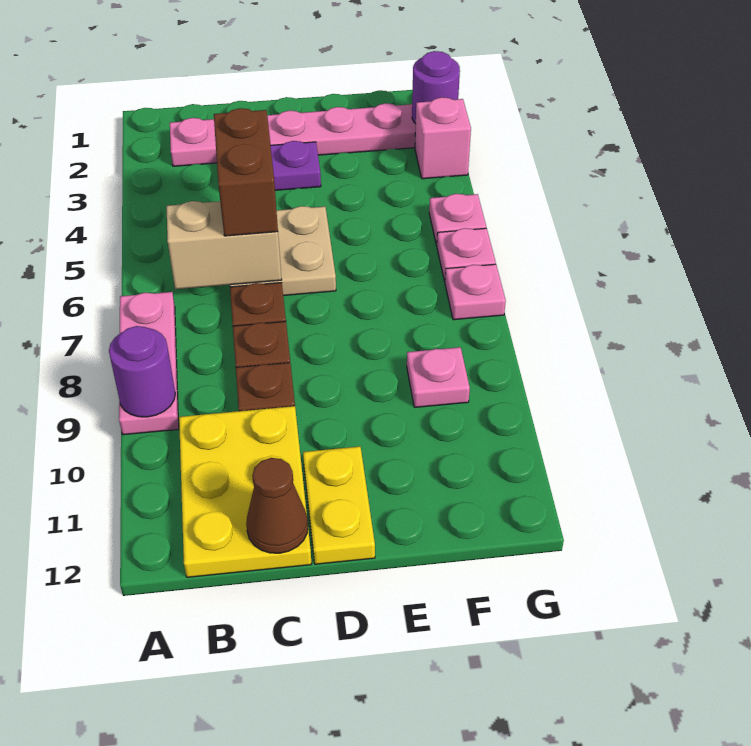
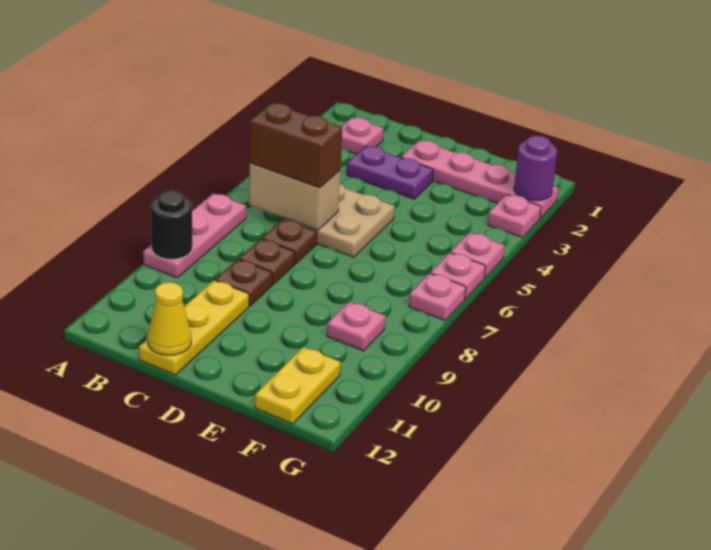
purple 1x1 round brick [109,326,175,417] -> black 1x1 round brick [151,190,192,259]
yellow 2x3 plate [179,406,311,577] -> yellow 1x3 plate [139,280,249,375]
brown 1x2 brick [214,108,278,236] -> brown 1x2 brick turned to [250,103,342,188]
brown 1x1 cone [246,458,308,553] -> yellow 1x1 cone [148,282,191,355]
yellow 1x2 plate [303,446,375,564] -> yellow 1x2 plate moved to [255,347,340,424]
pink 1x1 brick [415,97,471,179] -> pink 1x1 plate [488,194,541,238]

